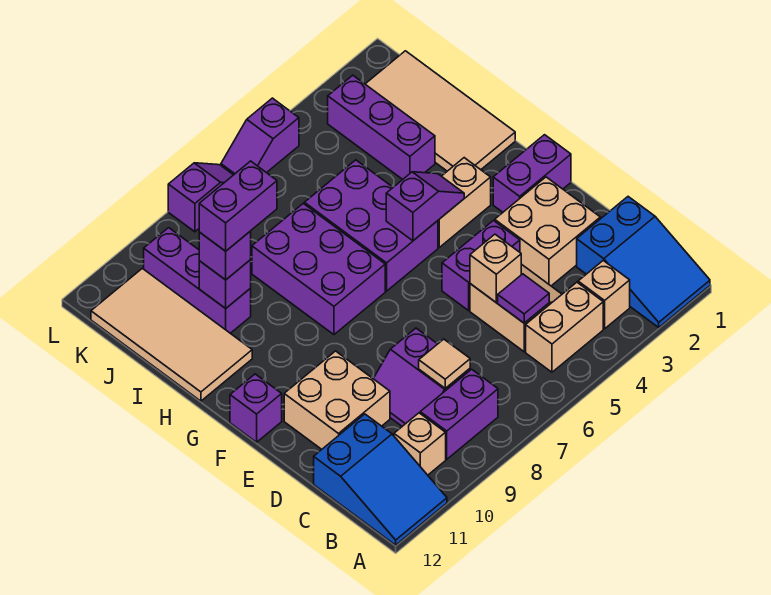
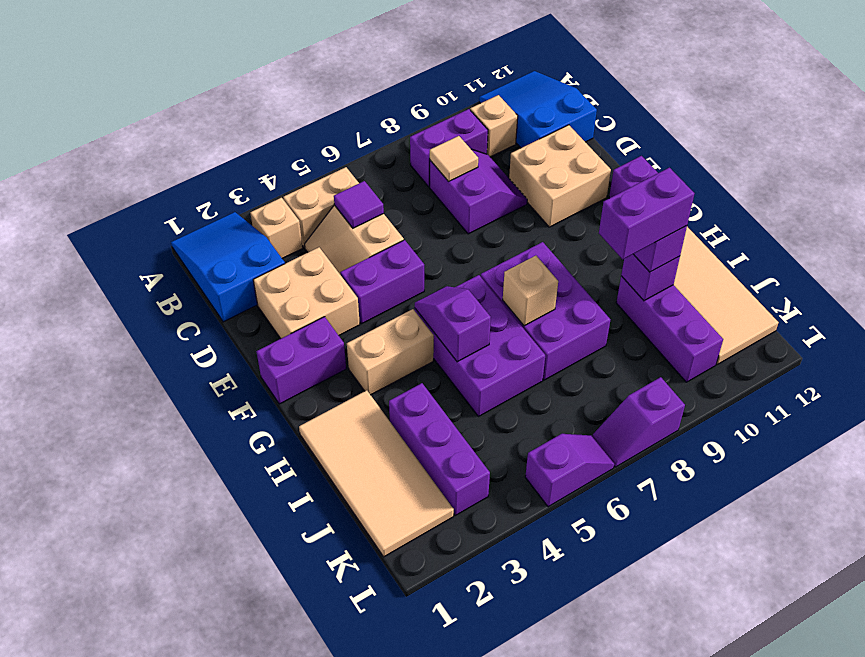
tan 1x1 brick [470,234,521,302] -> tan 1x1 brick moved to [503,256,558,326]
purple 1x2 slope [386,172,464,241] -> purple 1x2 slope turned to [415,286,491,362]

